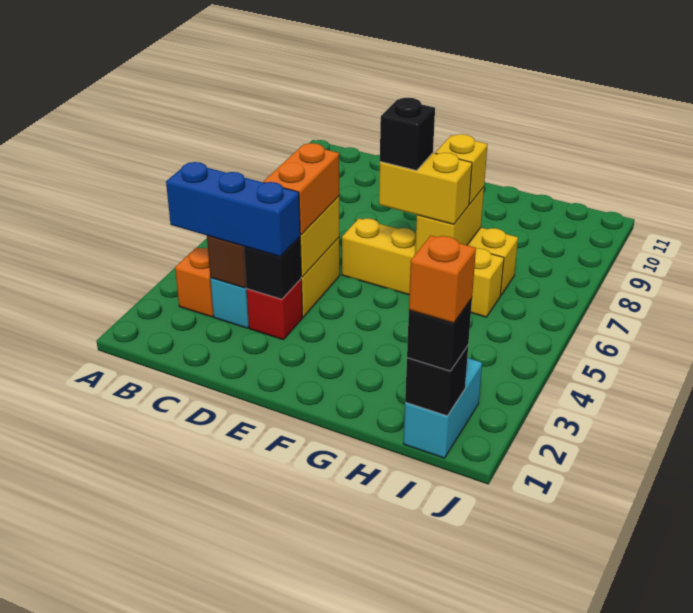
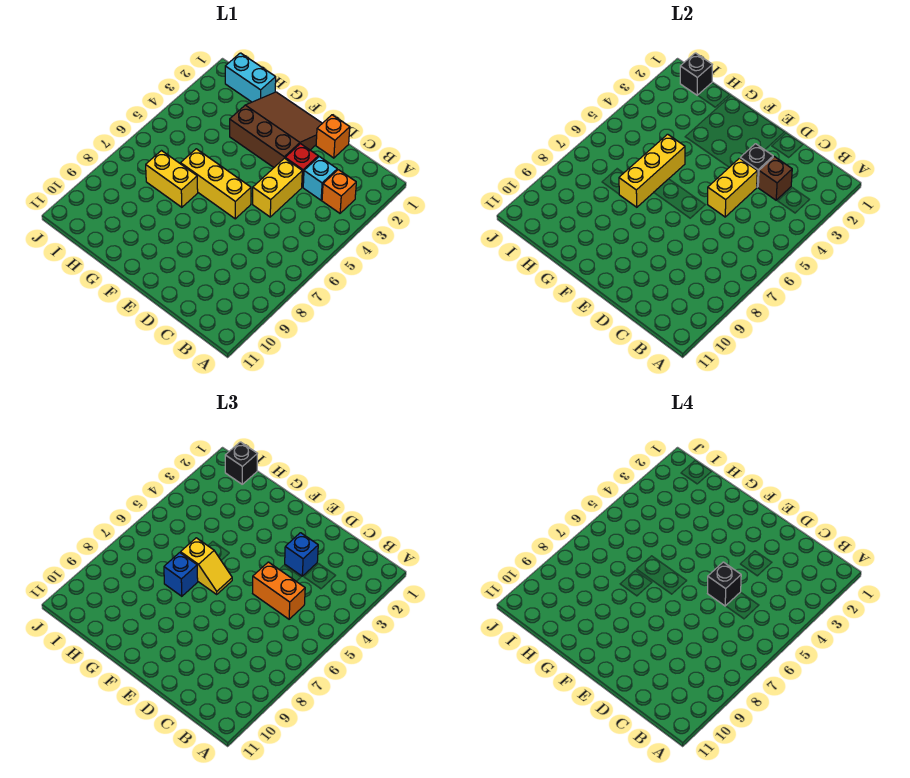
blue 1x3 brick [166,162,300,256] -> blue 1x1 brick [285,533,318,576]
orange 1x2 brick [264,143,339,235] -> orange 1x2 brick turned to [253,562,305,619]
none -> brown 3x3 slope [230,92,322,167]
yellow 1x4 brick [342,218,504,317] -> yellow 1x3 brick [181,149,251,219]
yellow 1x2 brick [379,153,472,225] -> yellow 1x2 slope [181,538,232,594]
black 1x1 brick [380,98,435,170] -> black 1x1 brick moved to [708,562,741,606]
yellow 1x2 brick [415,187,484,254] -> yellow 1x3 brick [619,134,685,207]
yellow 1x1 brick [436,134,488,204] -> blue 1x1 brick [164,553,198,596]
cyan 1x2 brick [404,358,482,458] -> cyan 1x2 brick turned to [225,53,276,102]
orange 1x1 brick [409,236,476,323] -> orange 1x1 brick moved to [316,115,350,158]

